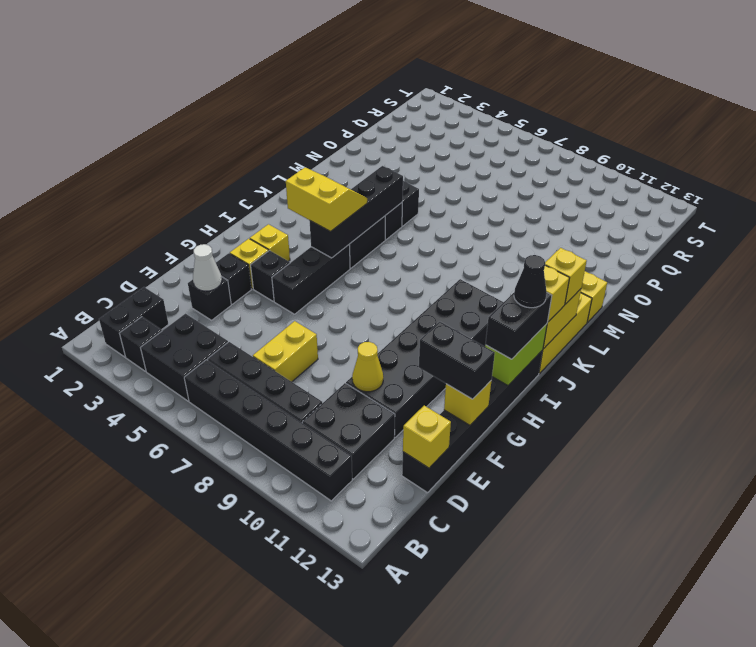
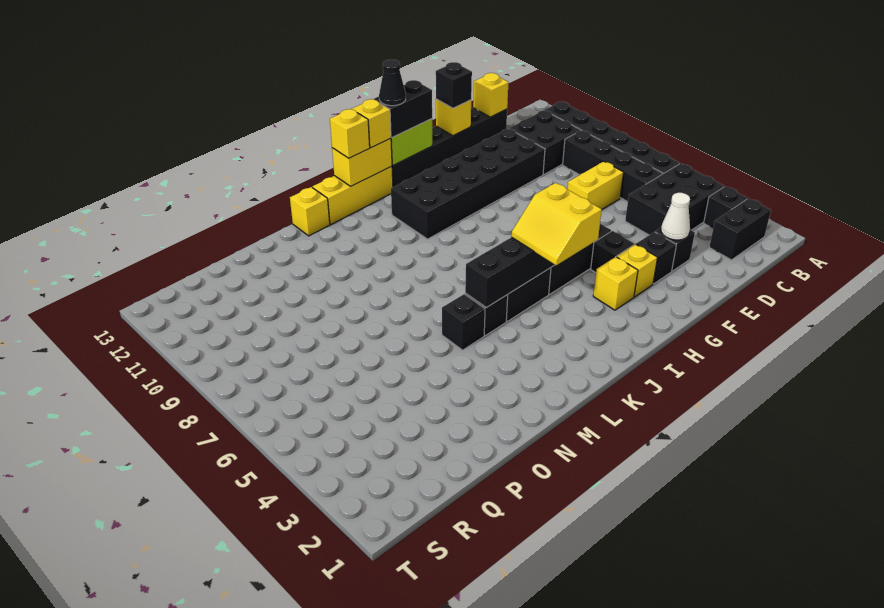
black 2x2 brick [141,314,228,401] -> black 2x3 brick [625,163,724,235]
yellow 1x1 cone [352,342,383,392] -> none
black 1x2 brick [419,322,495,399] -> black 1x1 brick [436,62,472,108]

